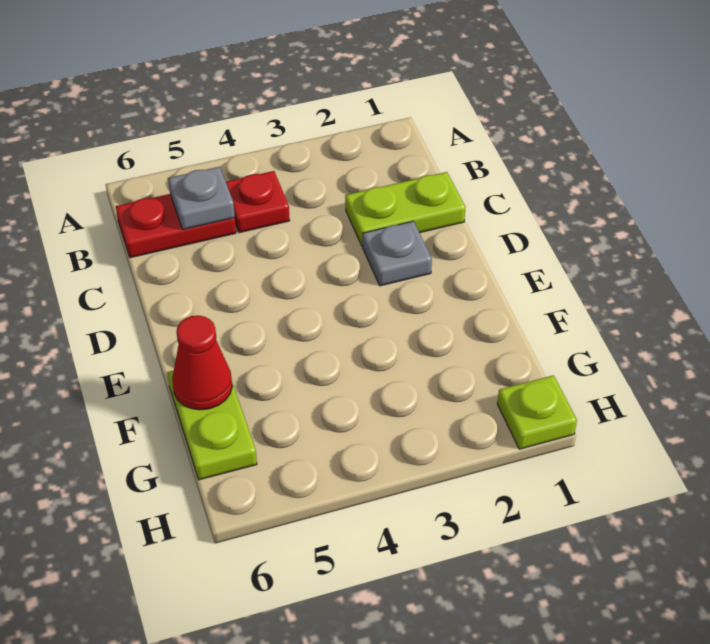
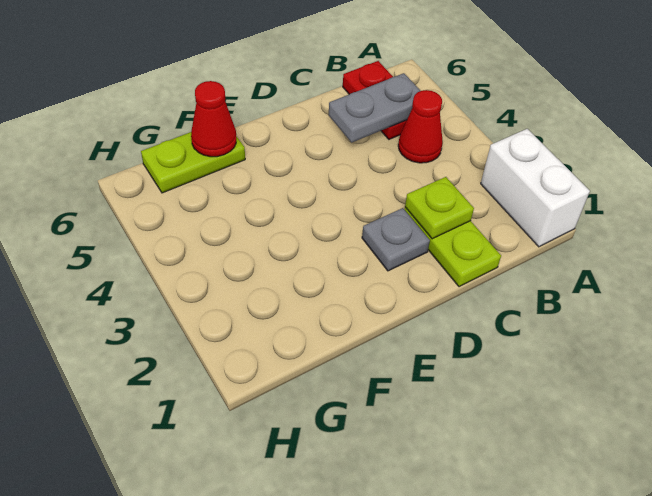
none -> white 1x2 brick [481,129,590,247]
red 1x1 plate [226,171,290,233] -> red 1x1 cone [398,90,443,163]
grey 1x1 plate [168,167,235,229] -> grey 1x2 plate [329,73,420,143]
lime 1x1 plate [497,375,577,449] -> lime 1x1 plate moved to [405,177,474,239]

